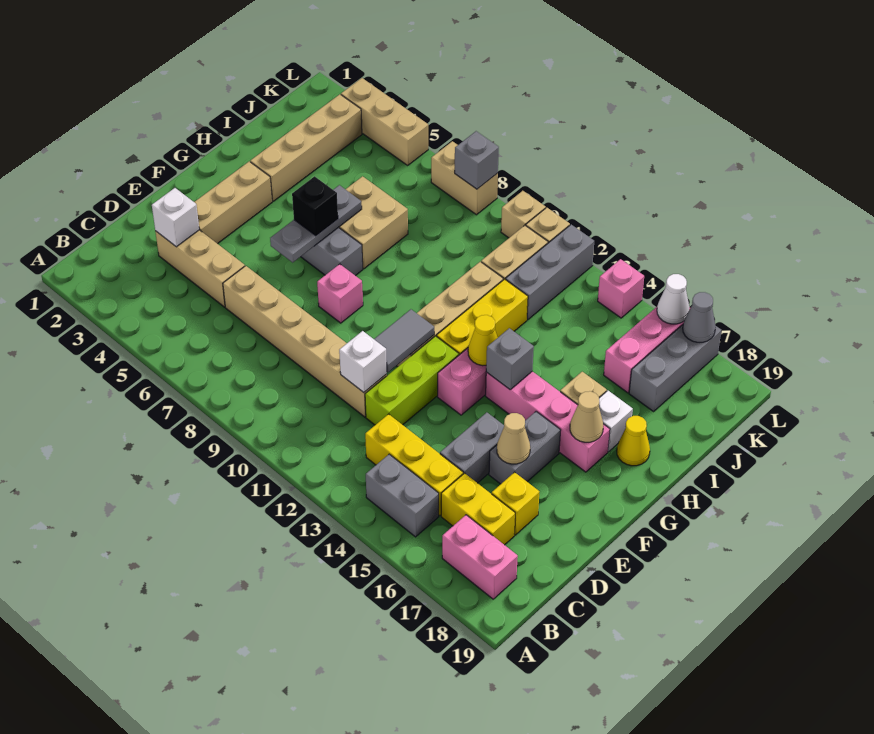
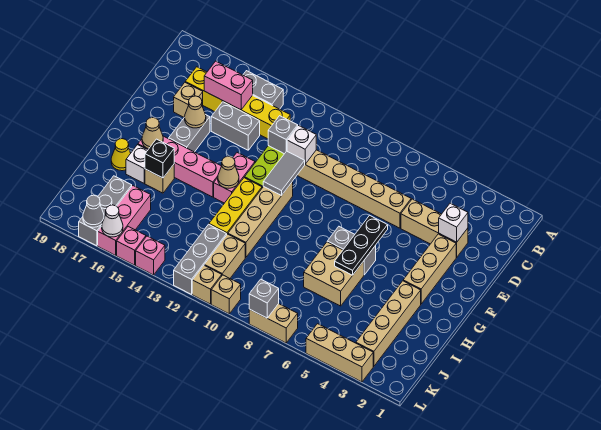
pink 1x2 brick [442,515,518,599] -> pink 1x2 brick moved to [204,61,253,110]
grey 1x2 brick [440,412,504,483] -> grey 1x2 brick turned to [211,102,260,150]
yellow 1x1 brick [492,472,539,535] -> tan 1x1 brick [174,83,203,117]
grey 1x3 plate [270,185,362,262] -> black 1x3 plate [335,215,388,275]
pink 1x1 brick [317,264,363,323] -> pink 1x1 brick moved to [117,226,146,265]
black 1x1 brick [292,176,338,236] -> black 1x1 brick moved to [145,139,174,178]
yellow 1x1 cone [468,315,498,366] -> tan 1x1 cone [218,156,239,188]
grey 1x1 brick [486,328,534,389] -> grey 1x1 brick moved to [268,116,298,154]

